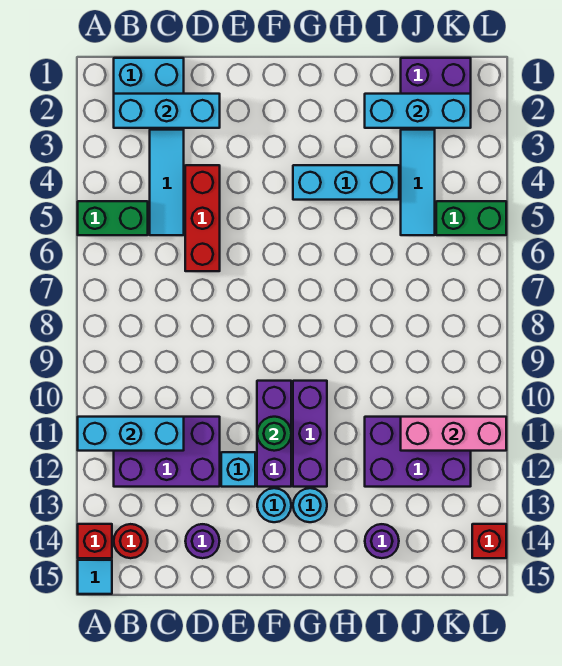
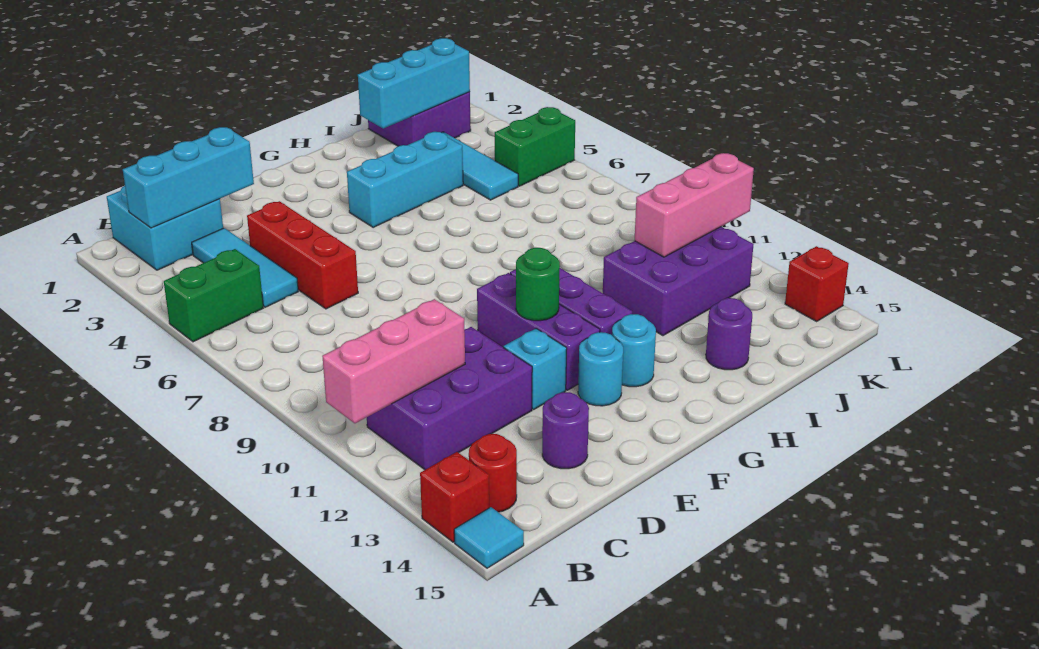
cyan 1x3 brick [78,417,184,451] -> pink 1x3 brick [322,299,465,423]

